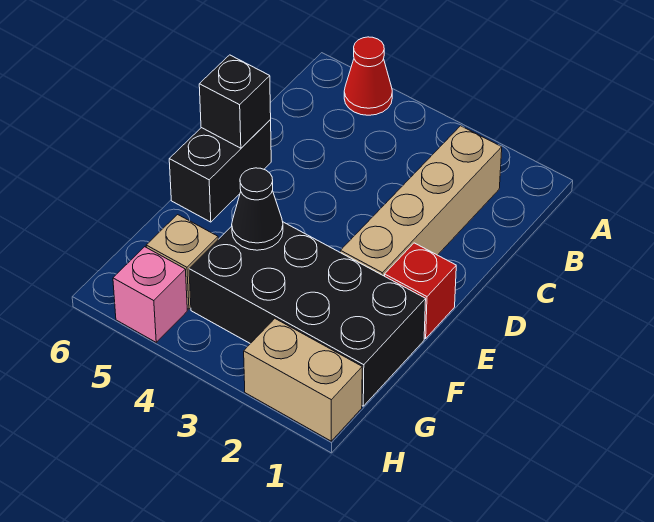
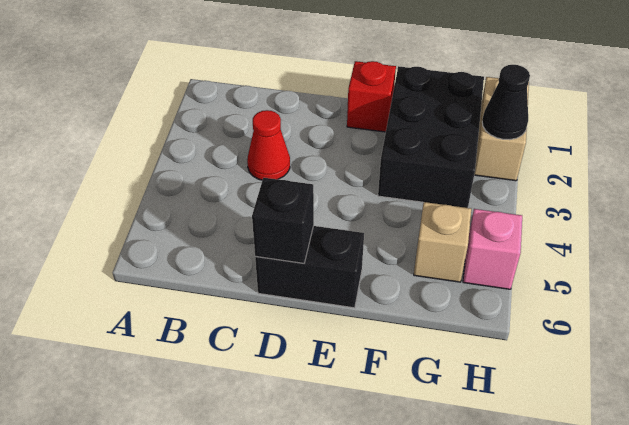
red 1x1 cone [344,37,392,115] -> red 1x1 cone moved to [247,110,290,180]
tan 1x4 brick [340,126,502,276] -> none
black 2x4 brick [189,222,426,406] -> black 2x3 brick [378,66,484,208]
black 1x1 cone [232,168,283,250] -> black 1x1 cone moved to [482,65,530,140]

